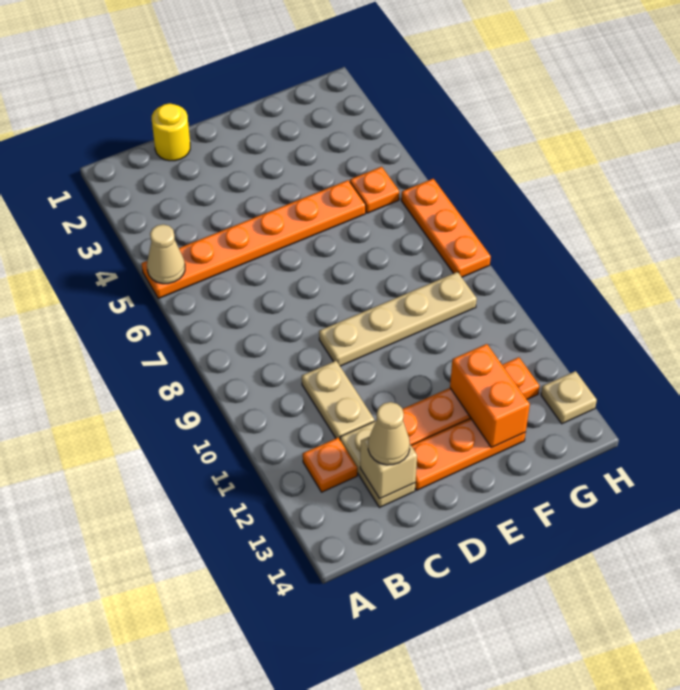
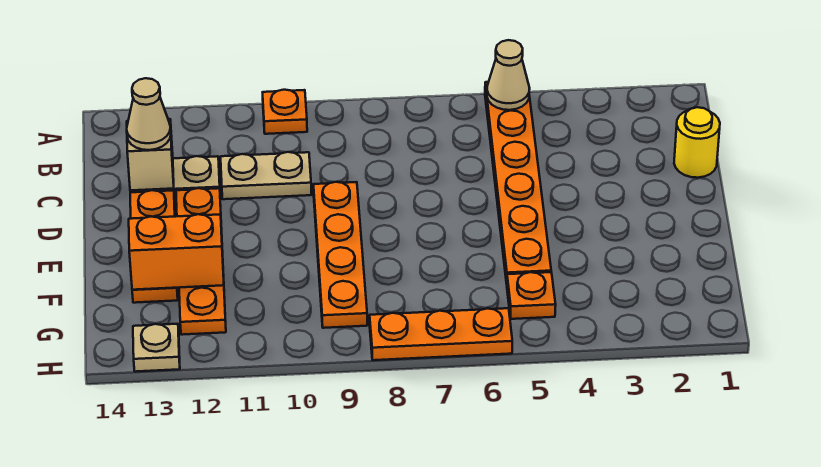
orange 1x1 plate [303,438,357,492] -> orange 1x1 plate moved to [263,90,307,134]
tan 1x4 plate [319,272,477,366] -> orange 1x4 plate [313,182,367,328]

